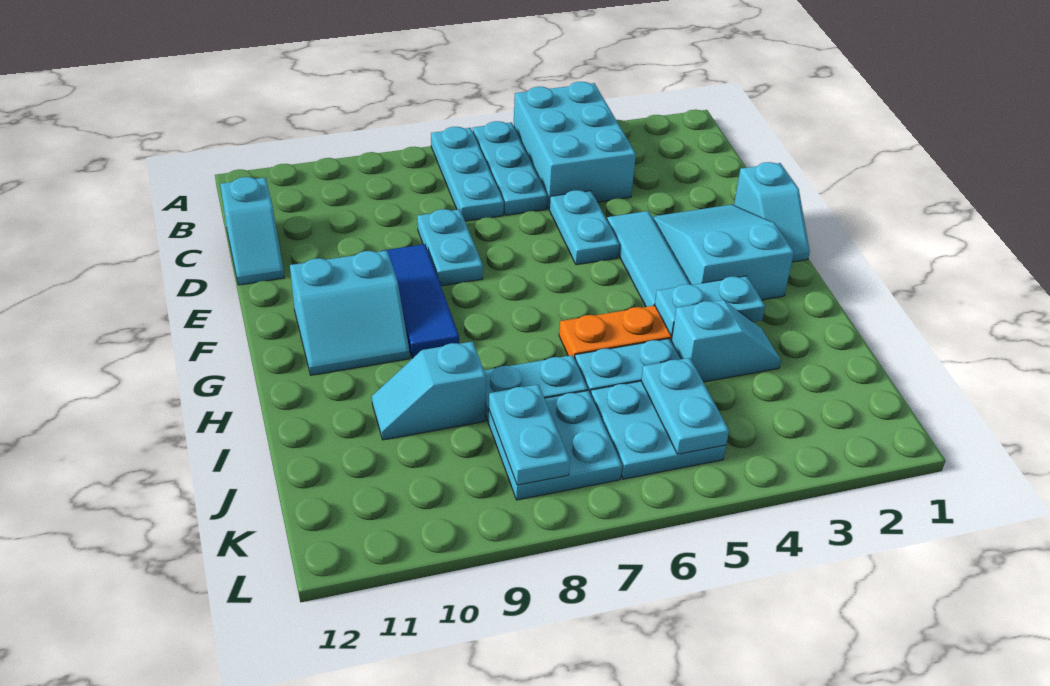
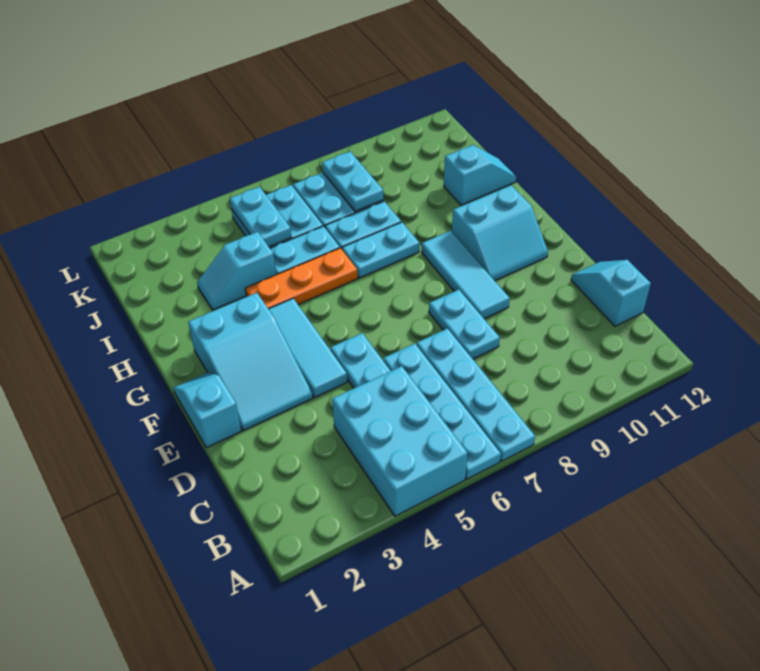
cyan 1x3 plate [473,121,547,215] -> cyan 1x4 plate [383,344,501,479]
cyan 1x3 plate [431,127,504,221] -> cyan 1x4 plate [417,328,535,461]
blue 1x3 tile [382,244,459,358] -> cyan 1x3 tile [422,231,510,319]
cyan 2x2 slope [290,251,410,375] -> cyan 2x2 slope turned to [452,185,548,281]
cyan 1x2 plate [655,276,765,336] -> cyan 1x2 plate moved to [342,222,419,278]
cyan 1x2 slope [372,342,486,440] -> cyan 1x2 slope moved to [444,145,516,205]

